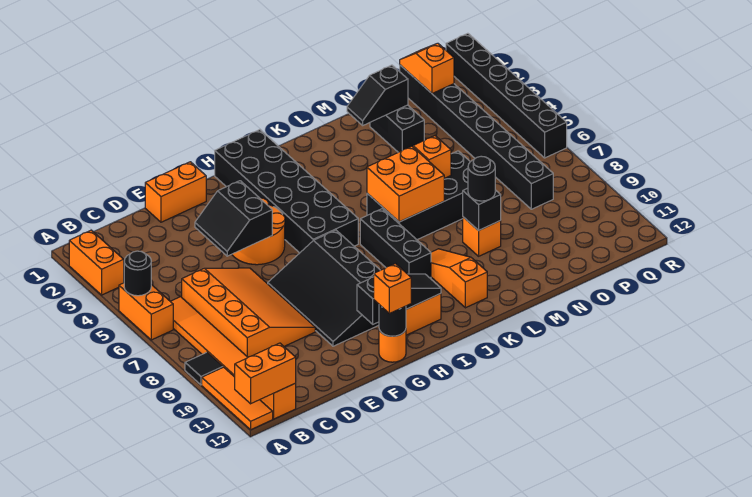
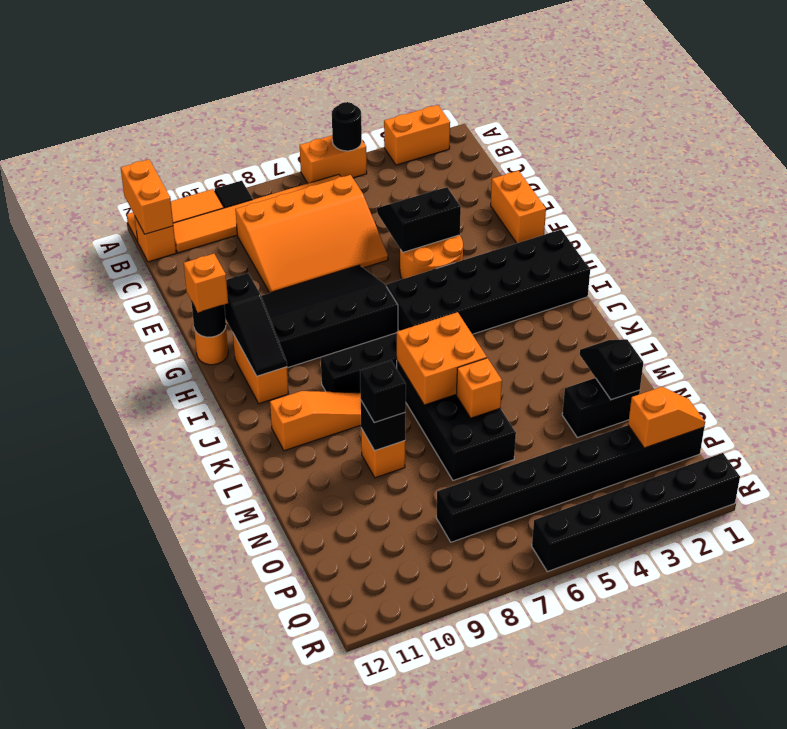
black 1x1 round brick [468,156,495,201] -> black 1x1 brick [360,360,406,423]

